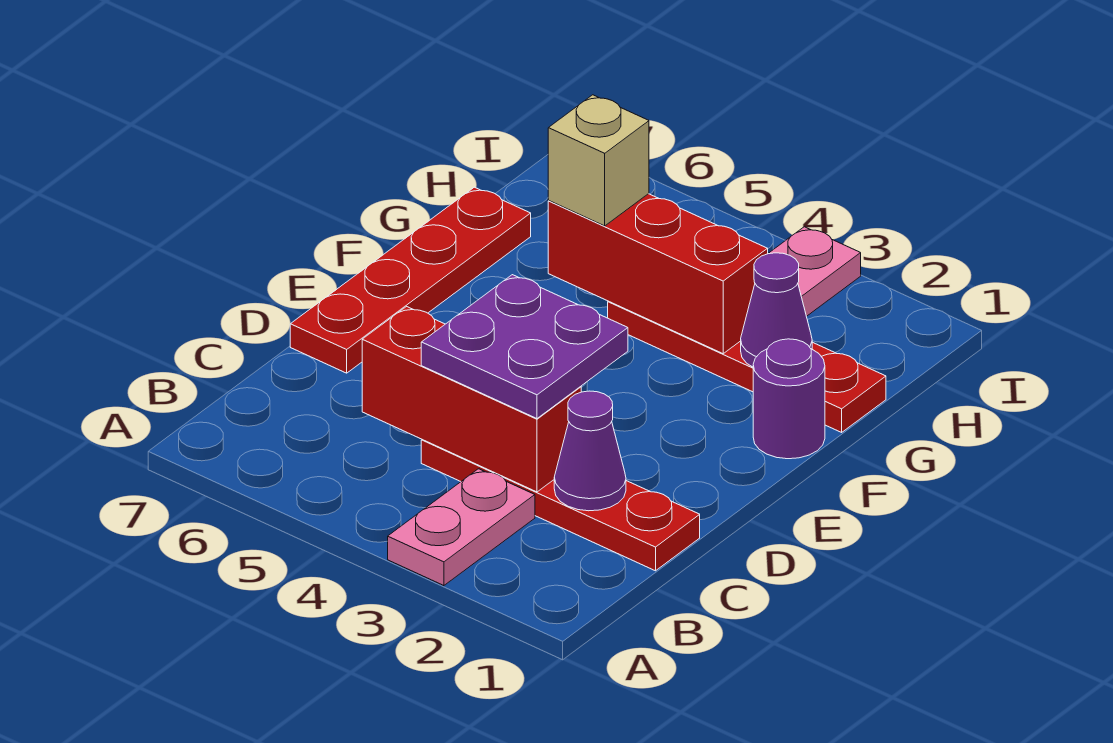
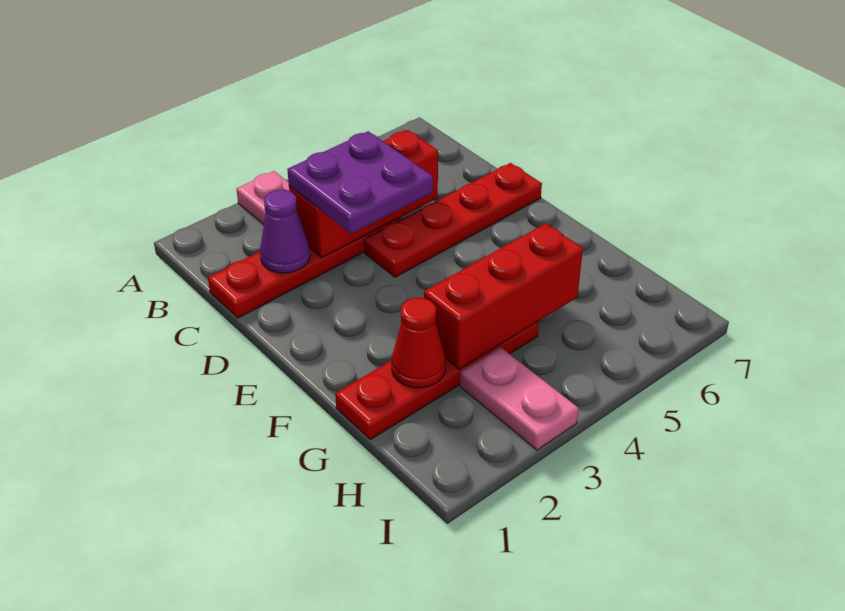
red 1x4 plate [290,187,531,373] -> red 1x4 plate turned to [364,163,542,277]
purple 1x1 round brick [753,339,825,459] -> none
purple 1x1 cone [741,253,812,367] -> red 1x1 cone [391,298,446,388]
tan 1x1 brick [548,95,649,226] -> none

